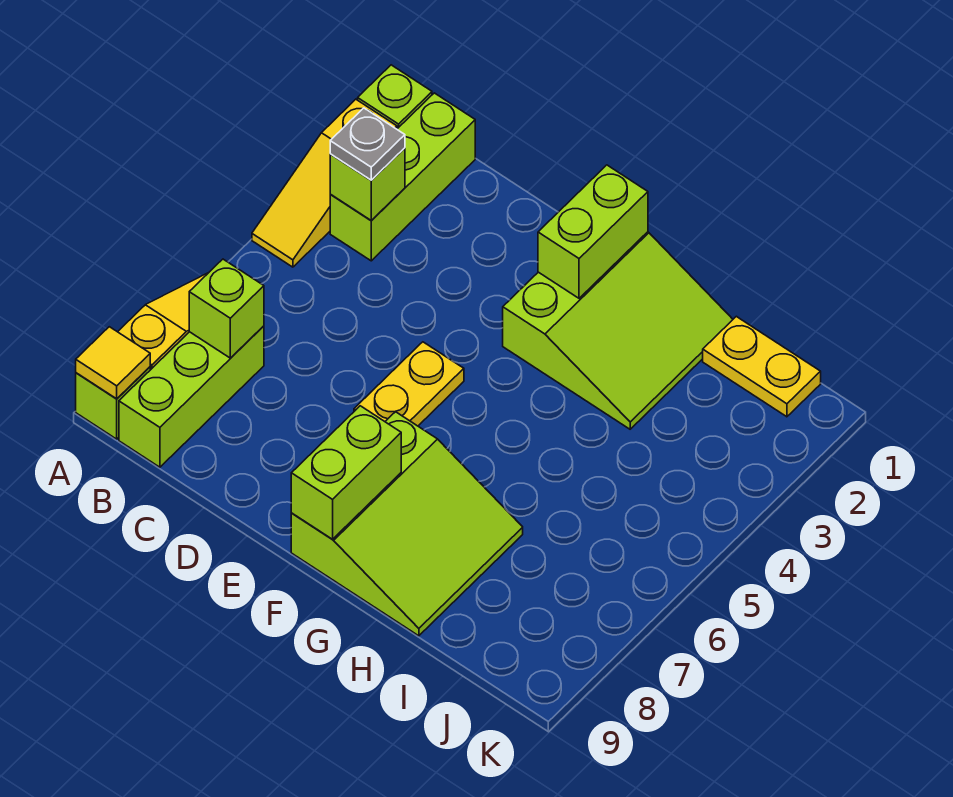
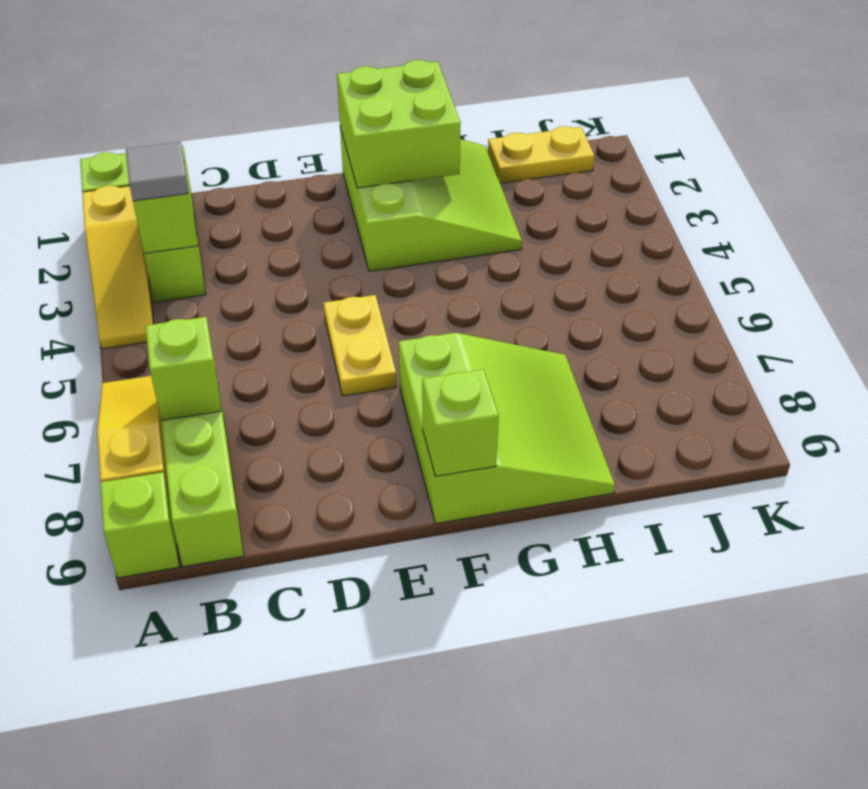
yellow 1x1 tile [76,327,150,399] -> none
grey 1x1 plate [330,108,405,180] -> grey 1x1 tile [126,142,189,201]
lime 1x2 brick [538,165,648,298] -> lime 2x2 brick [337,60,461,188]
lime 1x2 brick [291,406,401,539] -> lime 1x1 brick [422,369,499,476]

